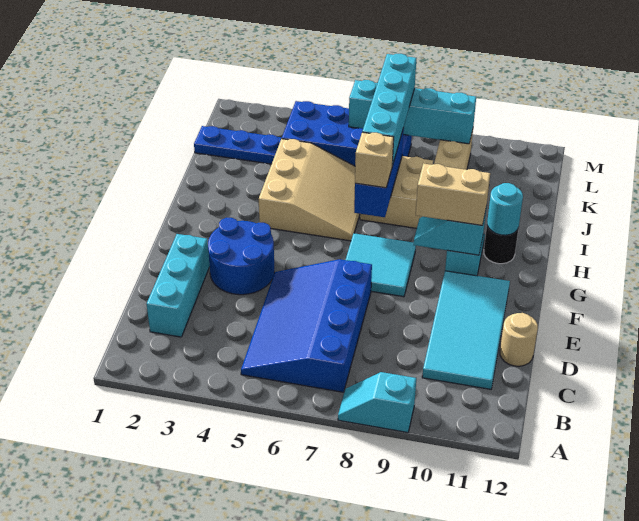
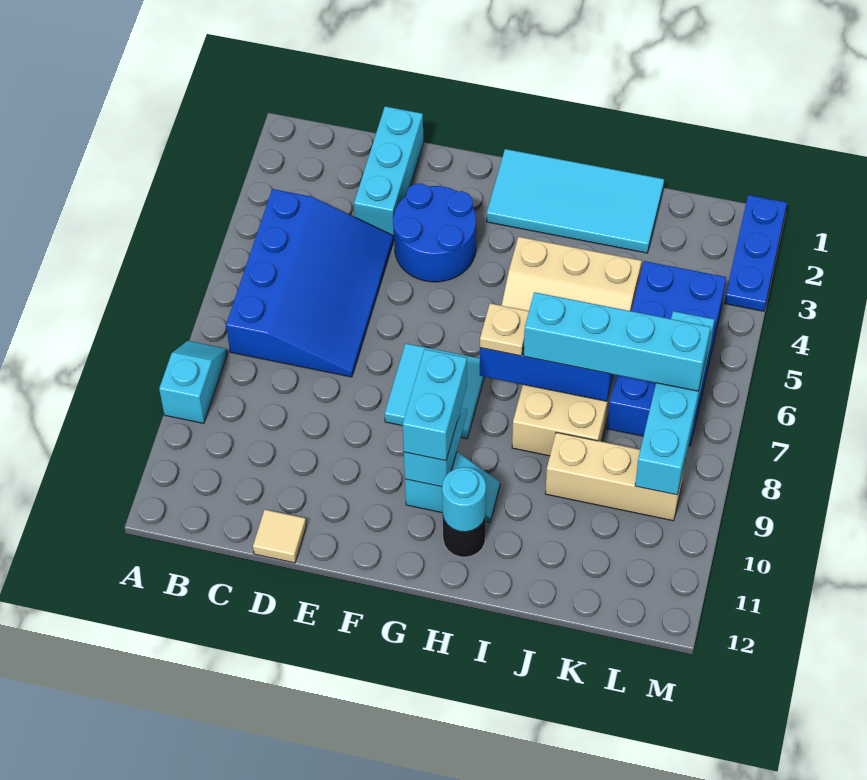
blue 3x4 slope [241,259,372,392] -> blue 3x4 slope turned to [226,189,394,377]
cyan 1x3 brick [147,234,210,337] -> cyan 1x3 brick turned to [354,106,424,238]
cyan 2x4 tile [422,271,510,389] -> cyan 2x4 tile moved to [487,149,664,253]
tan 1x1 round brick [500,313,538,366] -> tan 1x1 tile [253,510,306,563]
tan 1x2 brick [416,163,490,225] -> cyan 1x2 brick [403,349,467,461]
tan 1x1 brick [355,132,394,188] -> tan 1x1 plate [480,303,529,356]
blue 1x3 plate [194,126,282,164] -> blue 1x3 plate moved to [725,195,787,311]

